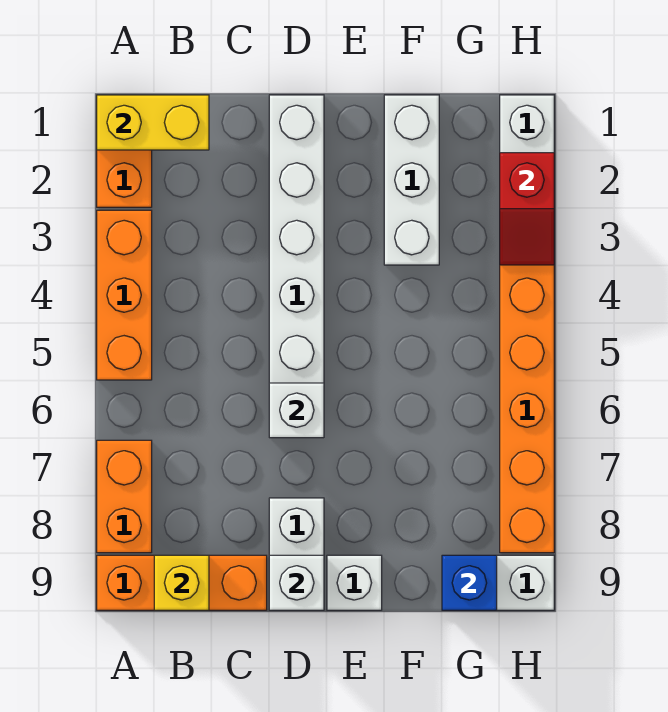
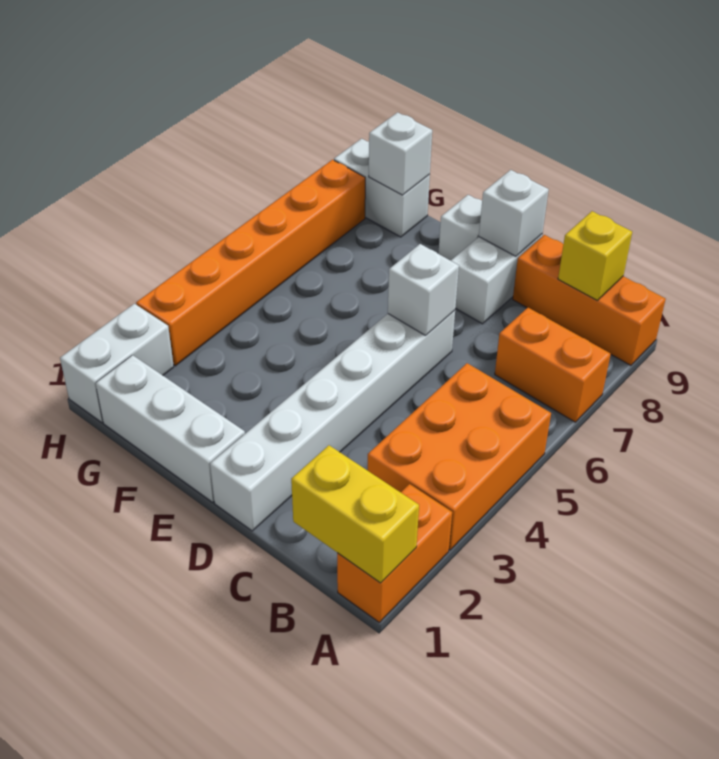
orange 1x3 brick [97,210,152,380] -> orange 2x3 brick [368,363,551,550]
orange 1x2 brick [97,440,152,553] -> orange 1x2 brick turned to [495,308,611,422]
white 1x3 brick [384,95,439,265] -> white 1x3 brick turned to [96,355,245,502]
blue 1x1 brick [442,555,497,610] -> white 1x1 brick [369,112,432,195]
red 1x2 slope [500,153,554,265] -> none

